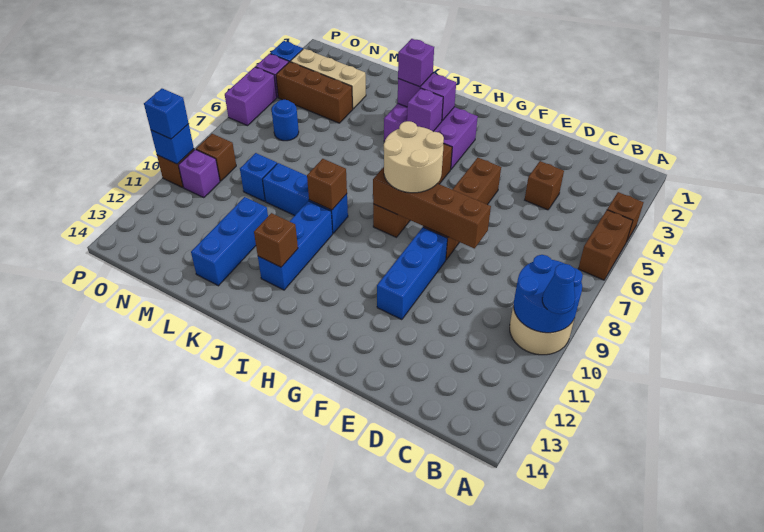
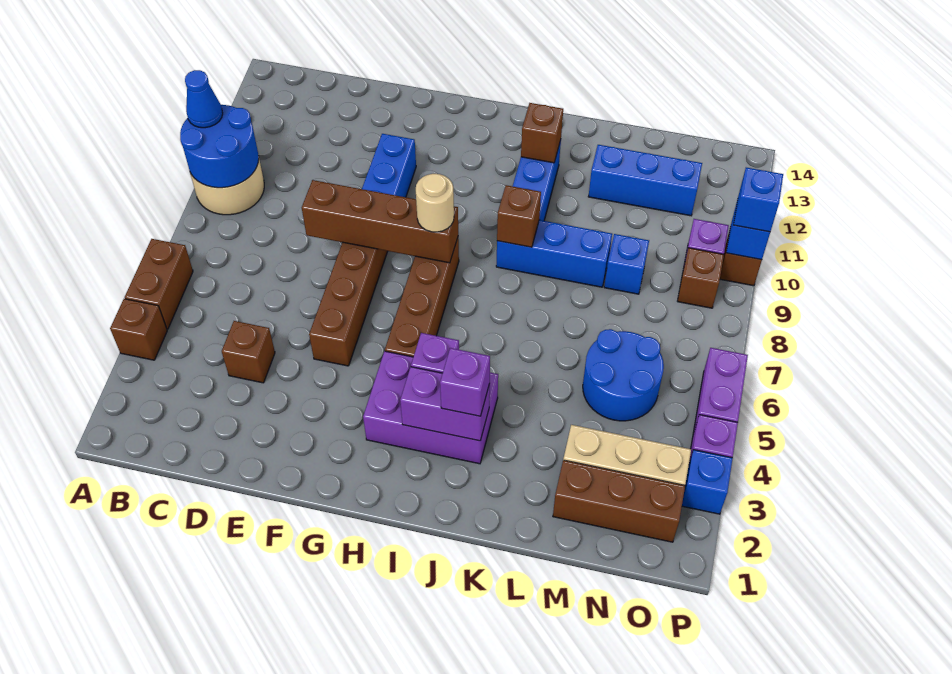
tan 2x2 round brick [384,121,444,193] -> tan 1x1 round brick [416,174,454,232]
blue 1x3 brick [191,197,268,286] -> blue 1x3 brick turned to [588,145,702,216]
brown 1x3 brick [276,62,353,123] -> brown 1x3 brick moved to [553,460,685,542]
blue 1x1 round brick [272,100,299,141] -> blue 2x2 round brick [583,329,664,421]

